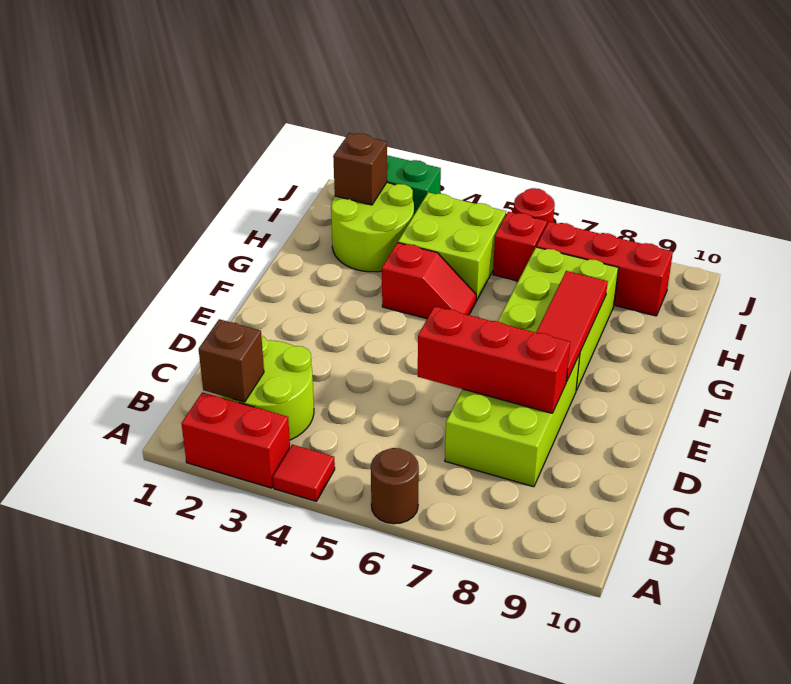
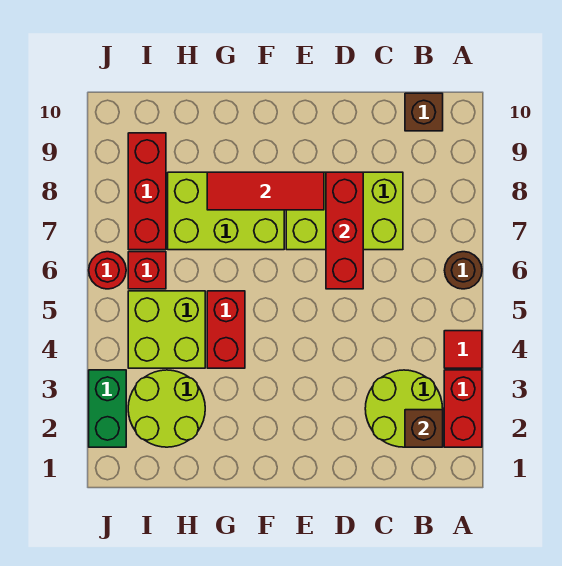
red 1x2 slope [382,243,476,319] -> red 1x2 brick [207,291,245,368]
brown 1x1 brick [333,133,387,205] -> brown 1x1 brick moved to [405,93,443,131]

